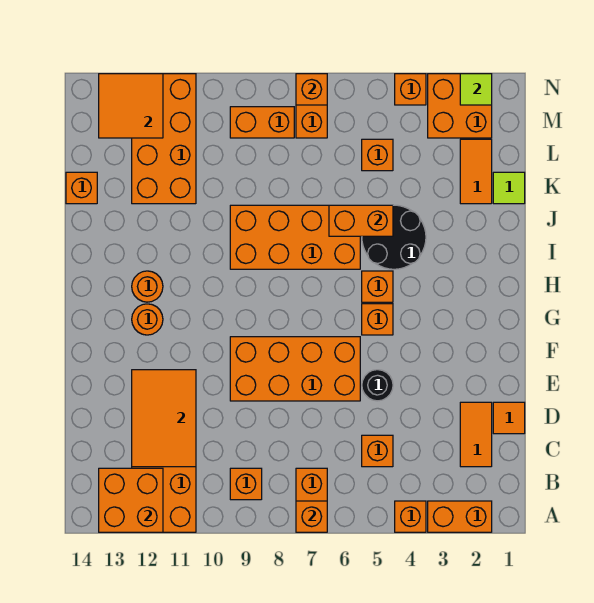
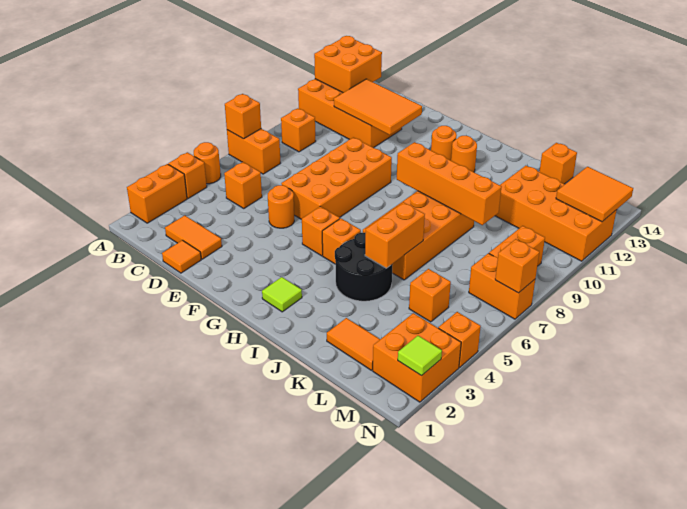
none -> orange 1x1 round brick [194,142,221,184]
black 1x1 round brick [362,370,393,401] -> orange 1x1 round brick [268,185,294,228]
none -> orange 1x4 brick [397,142,501,225]
lime 1x1 tile [493,172,525,204] -> lime 1x1 tile moved to [262,277,302,312]

